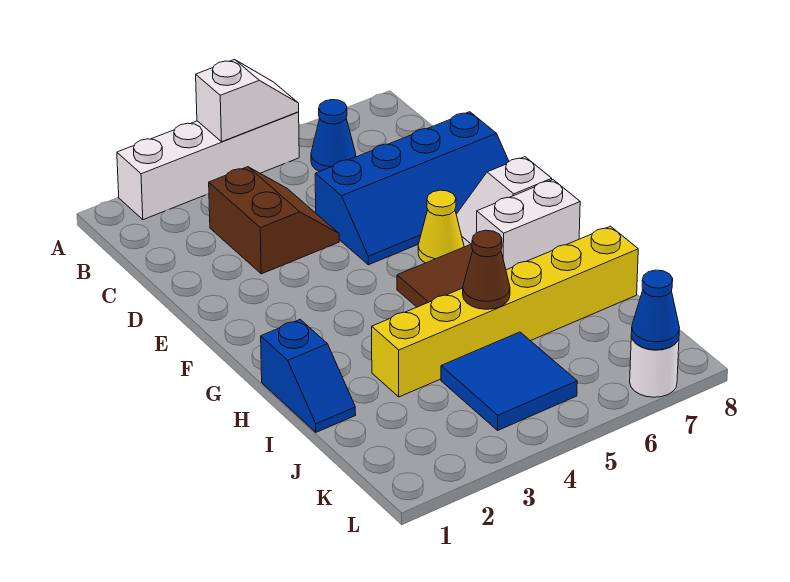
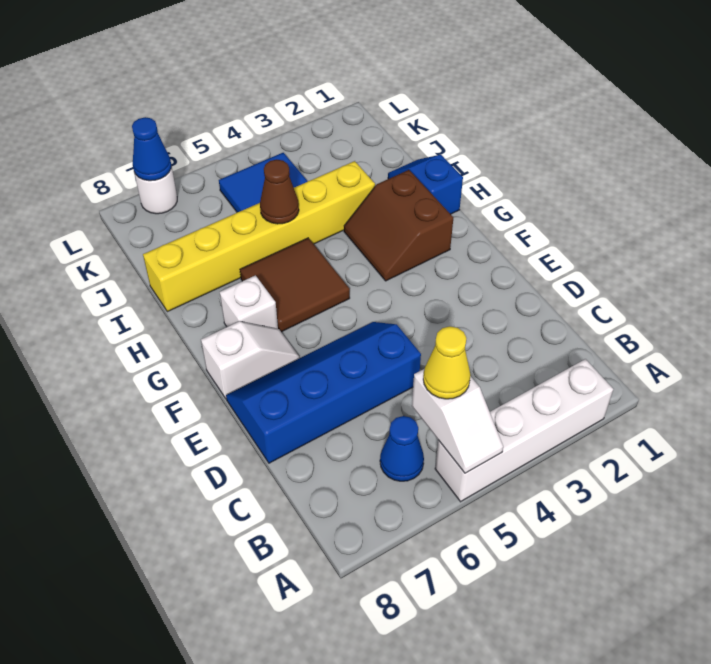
white 1x2 slope [196,59,299,142] -> white 1x2 slope turned to [412,369,503,473]
brown 2x2 slope [209,167,339,274] -> brown 2x2 slope moved to [344,170,453,281]
yellow 1x1 cone [418,190,464,263] -> yellow 1x1 cone moved to [423,326,471,399]
white 1x2 brick [476,180,580,270] -> white 1x1 brick [220,275,278,329]

